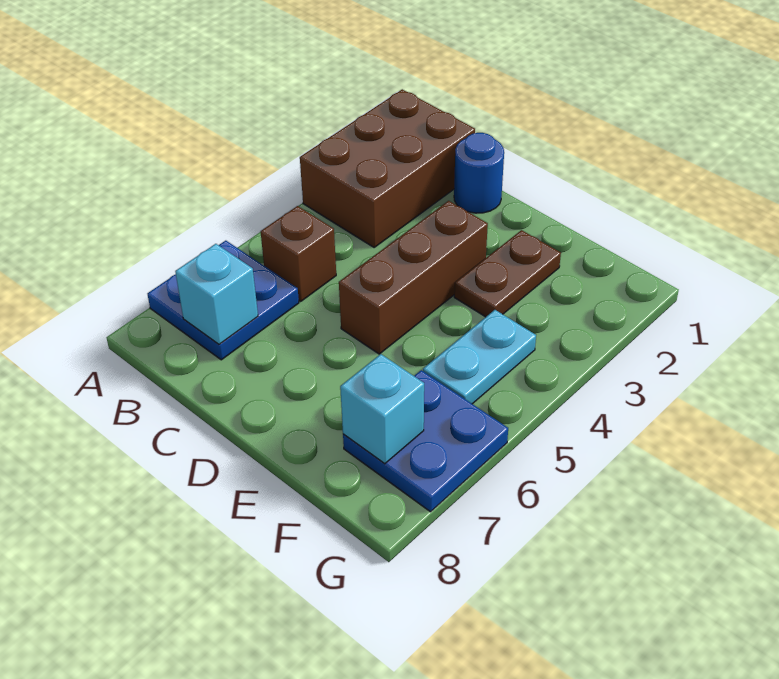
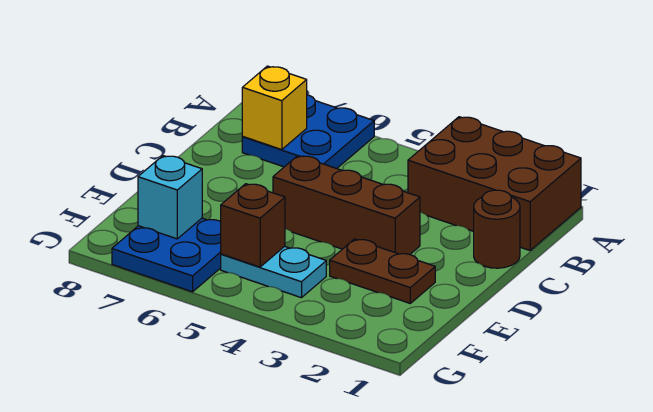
brown 1x1 brick [261,206,336,301] -> brown 1x1 brick moved to [221,184,285,267]
cyan 1x1 brick [175,244,258,344] -> yellow 1x1 brick [242,66,307,150]
blue 1x1 round brick [454,133,504,213] -> brown 1x1 round brick [474,190,520,268]

